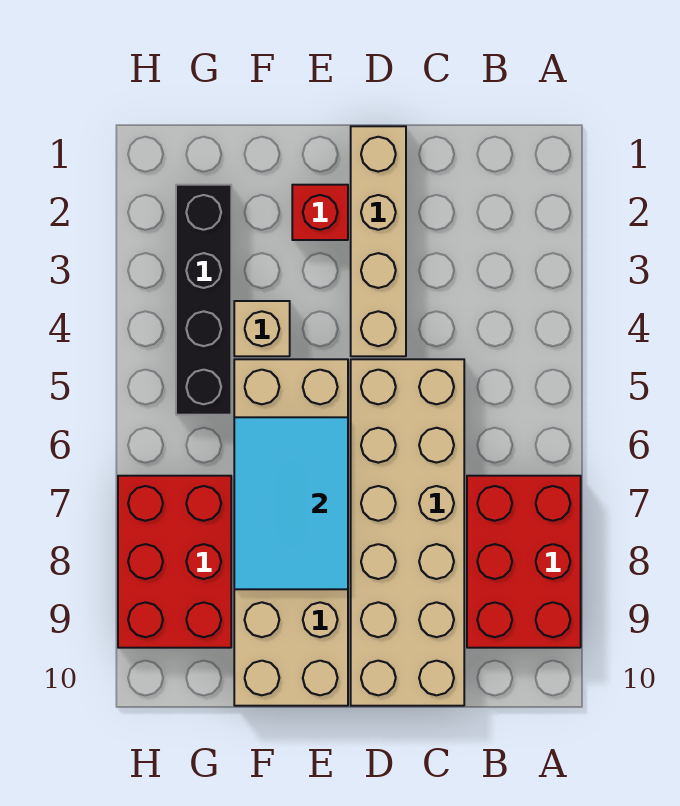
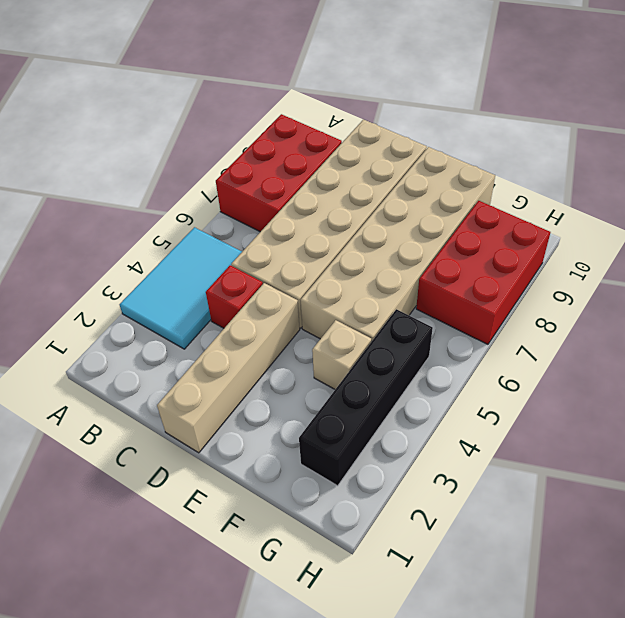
red 1x1 brick [292,185,348,240] -> red 1x1 brick moved to [206,265,263,328]
cyan 2x3 tile [234,417,348,589] -> cyan 2x3 tile moved to [120,227,242,349]

